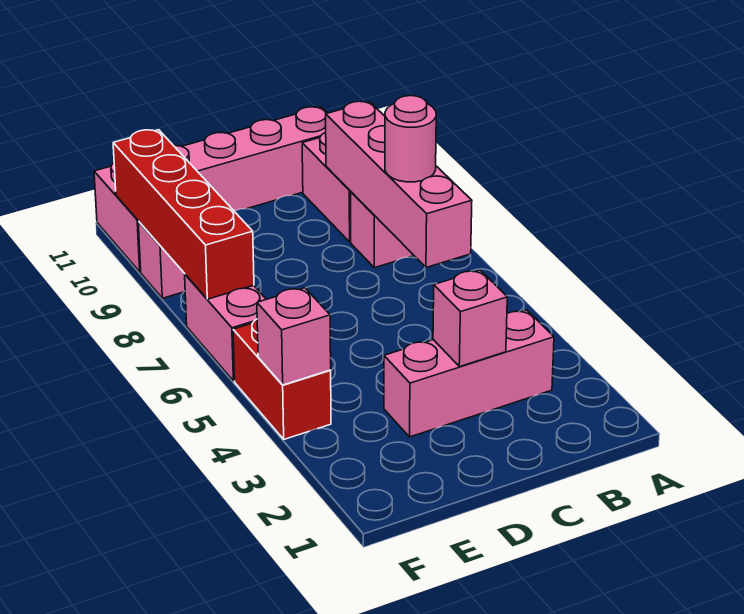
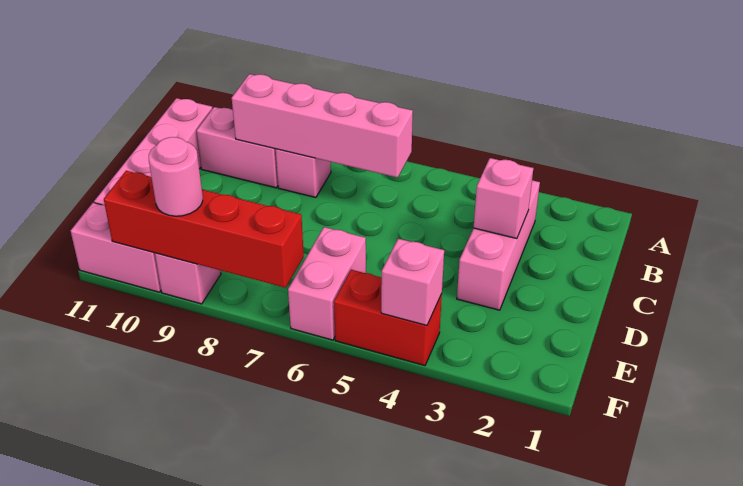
pink 1x1 round brick [385,96,436,182] -> pink 1x1 round brick moved to [149,137,203,216]
pink 1x2 brick [185,275,266,381] -> pink 1x2 brick turned to [288,227,366,340]

